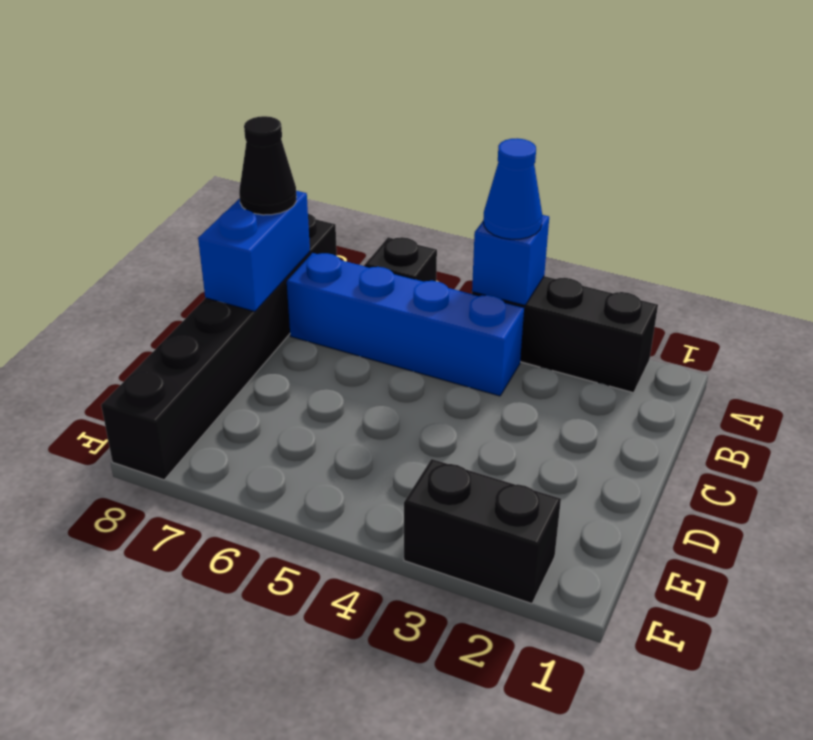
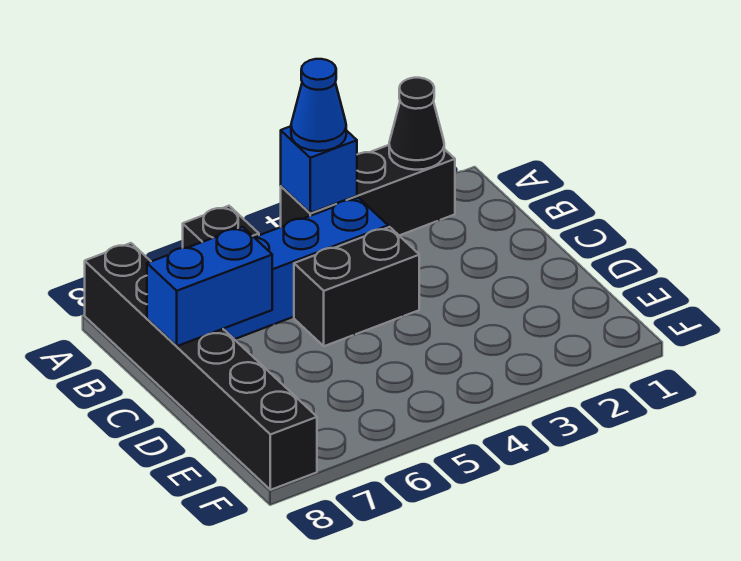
blue 1x2 brick [198,191,310,312] -> blue 1x2 brick turned to [147,227,272,346]
black 1x1 cone [239,116,296,215] -> black 1x1 cone moved to [389,78,444,170]
black 1x2 brick [404,459,561,604] -> black 1x2 brick moved to [294,227,419,346]

